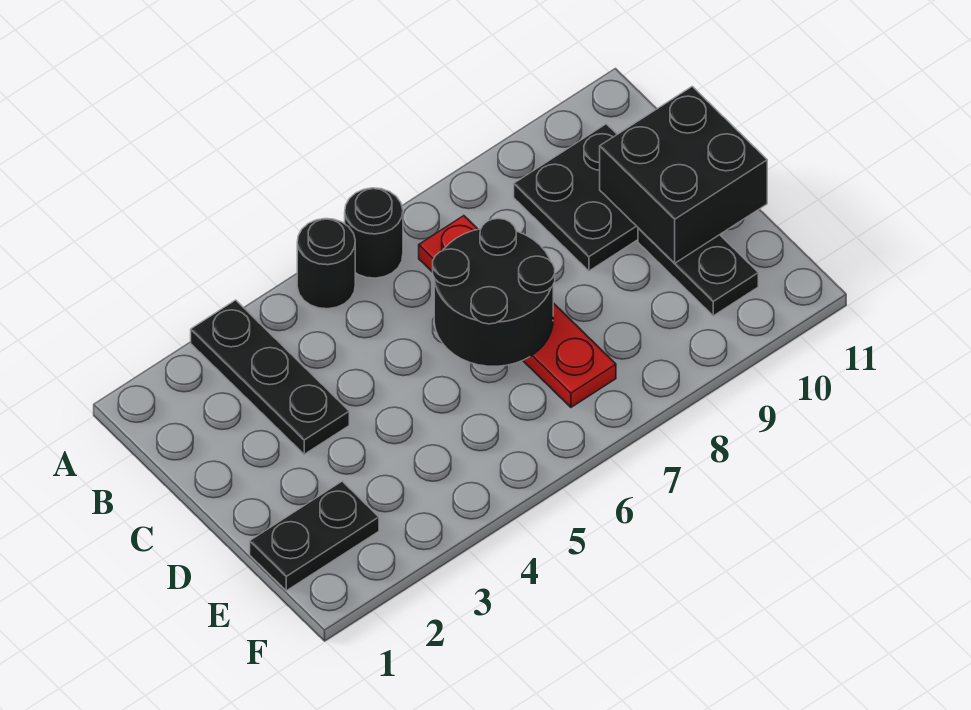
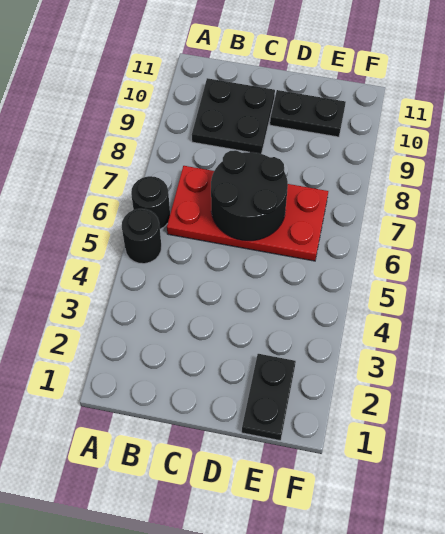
black 1x3 plate [191,300,349,454] -> none
red 1x4 plate [419,216,616,407] -> red 2x4 plate [167,166,328,261]
black 2x2 brick [600,87,767,263] -> none

